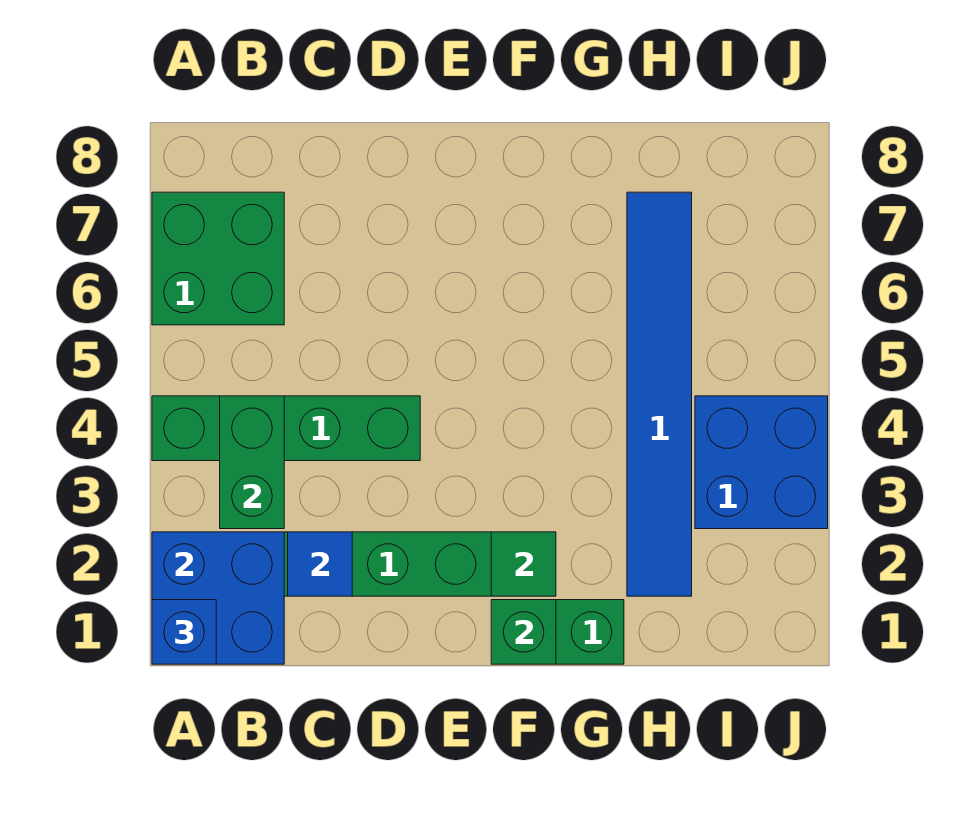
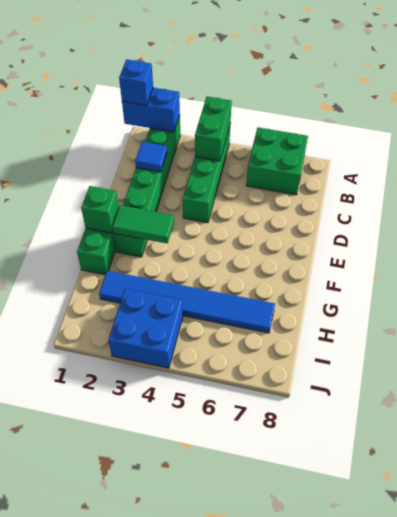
blue 2x2 brick [152,532,284,664] -> blue 1x2 brick [122,88,180,132]
green 1x2 brick [220,396,284,529] -> green 1x2 brick turned to [195,97,232,161]
green 1x1 tile [491,532,556,596] -> green 1x2 tile [112,205,174,243]

